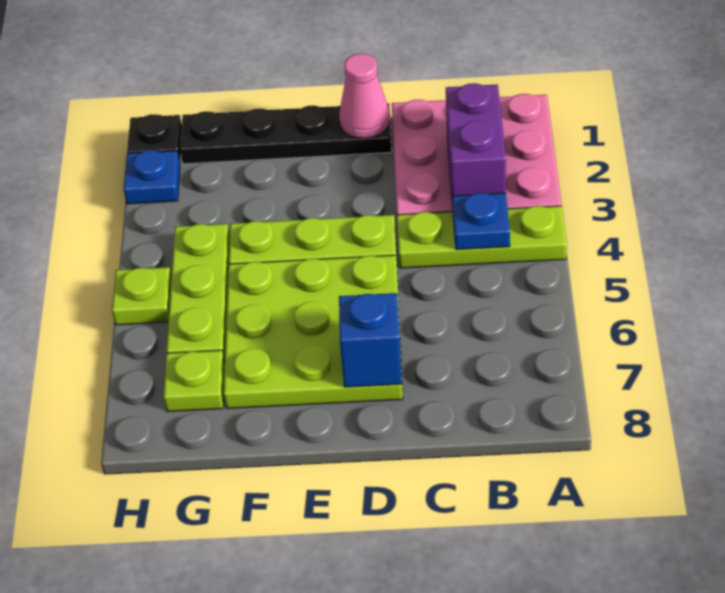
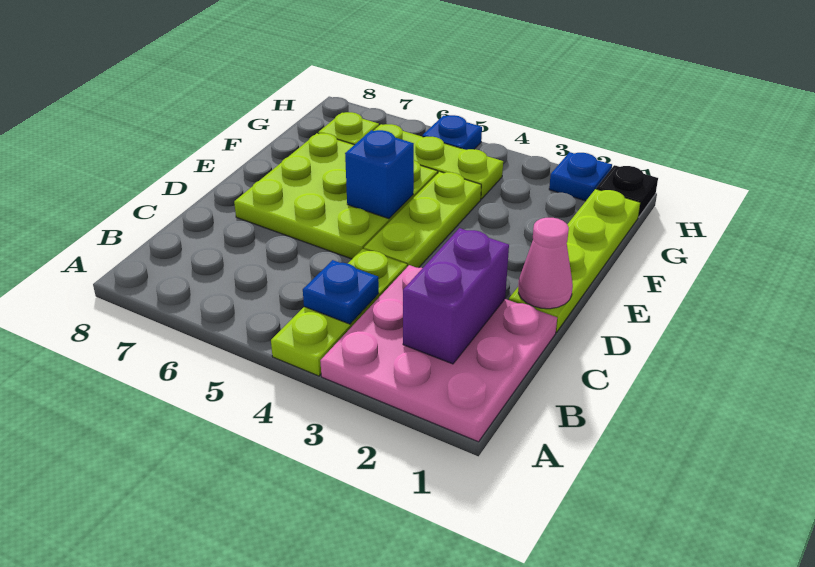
purple 1x2 brick [446,83,506,208] -> purple 1x2 brick turned to [403,228,509,364]
black 1x4 plate [180,103,392,164] -> lime 1x4 plate [509,189,640,332]
blue 1x1 brick [339,293,402,387] -> blue 1x1 brick moved to [345,130,414,219]
lime 1x1 plate [112,267,171,325] -> blue 1x1 plate [422,115,482,150]

